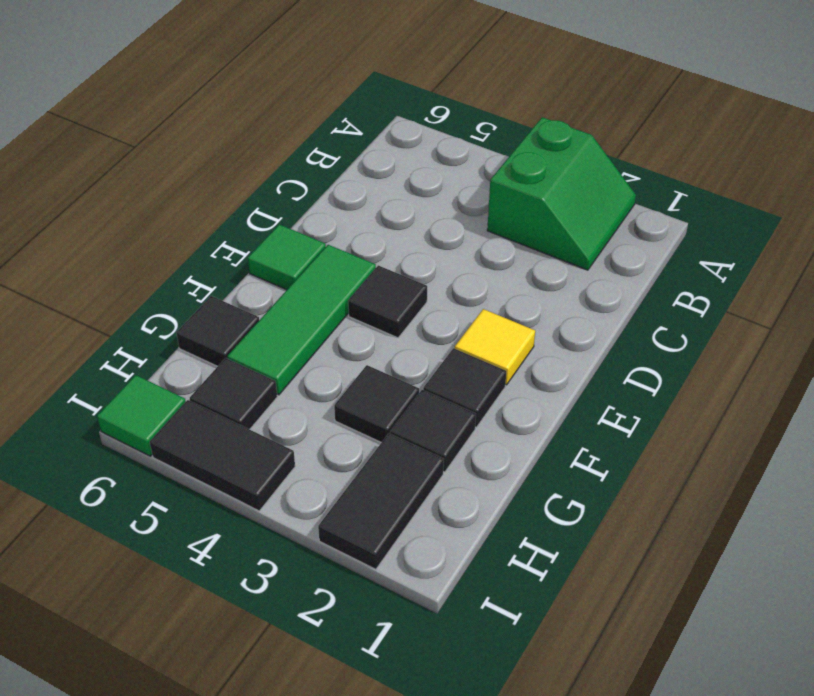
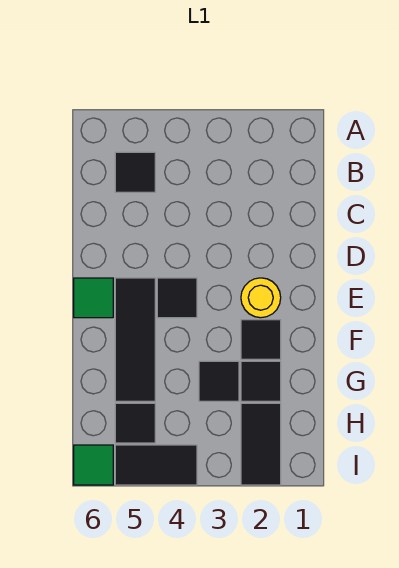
green 2x2 slope [487,117,636,270] -> none
yellow 1x1 tile [455,309,535,385] -> yellow 1x1 round brick [241,278,281,318]
green 1x3 tile [227,245,376,395] -> black 1x3 tile [115,278,155,401]
black 1x1 tile [176,296,259,366] -> black 1x1 tile moved to [115,152,155,192]

